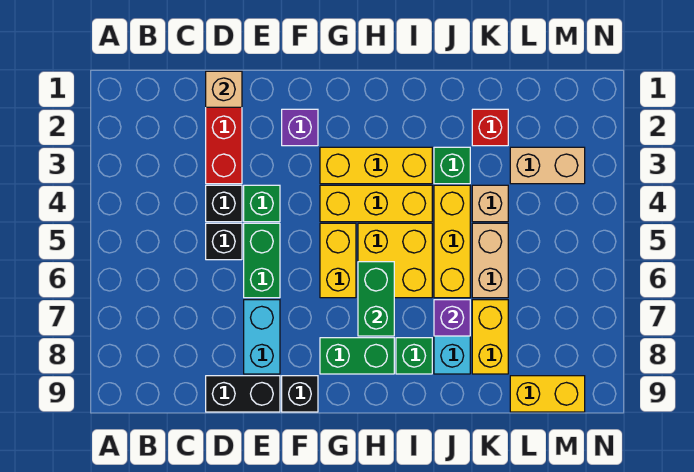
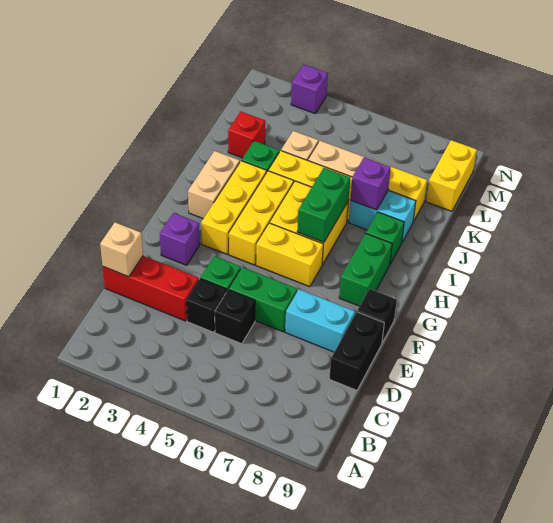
green 1x2 brick [358,262,394,336] -> green 1x2 brick turned to [297,168,350,242]
tan 1x2 brick [510,147,585,184] -> tan 1x2 brick moved to [188,151,240,219]
none -> purple 1x1 brick [291,64,328,113]

